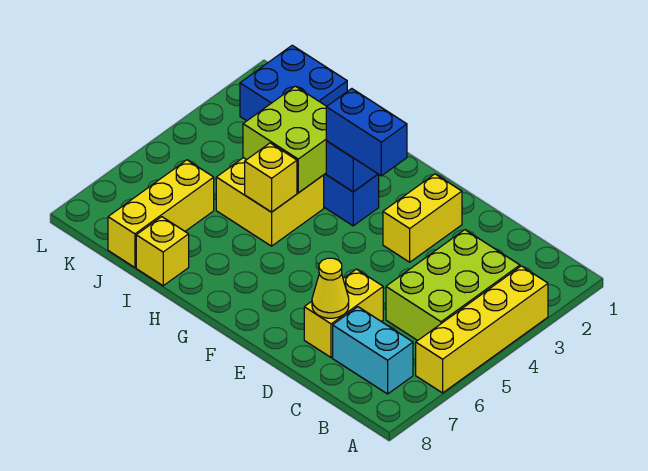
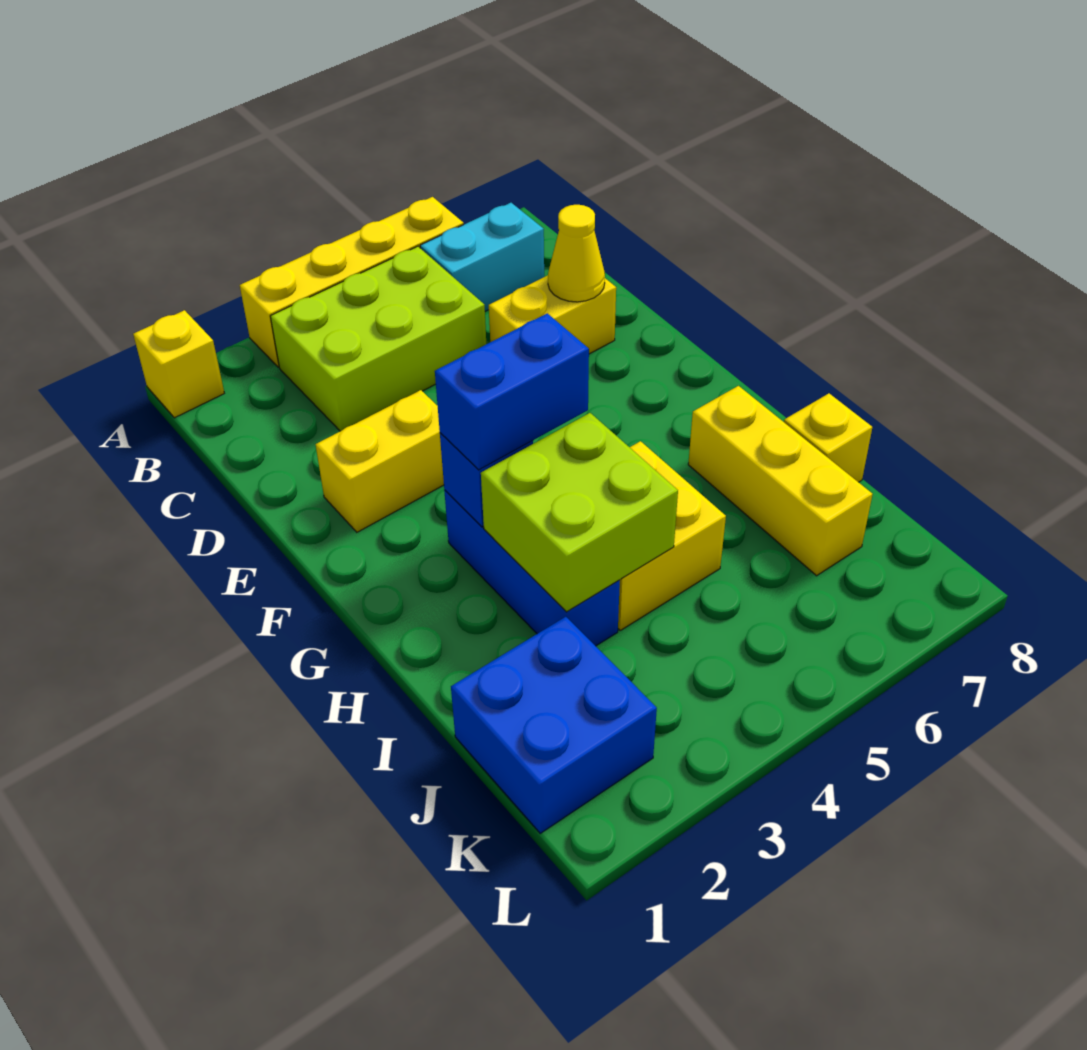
cyan 1x2 brick [333,307,413,394] -> cyan 1x2 brick turned to [420,203,544,311]
blue 1x2 brick [326,89,407,176] -> blue 1x2 brick turned to [435,313,589,470]
yellow 1x1 brick [245,143,297,212] -> yellow 1x1 brick moved to [133,310,224,418]
yellow 1x3 brick [108,160,214,267] -> yellow 1x3 brick turned to [688,386,873,576]

